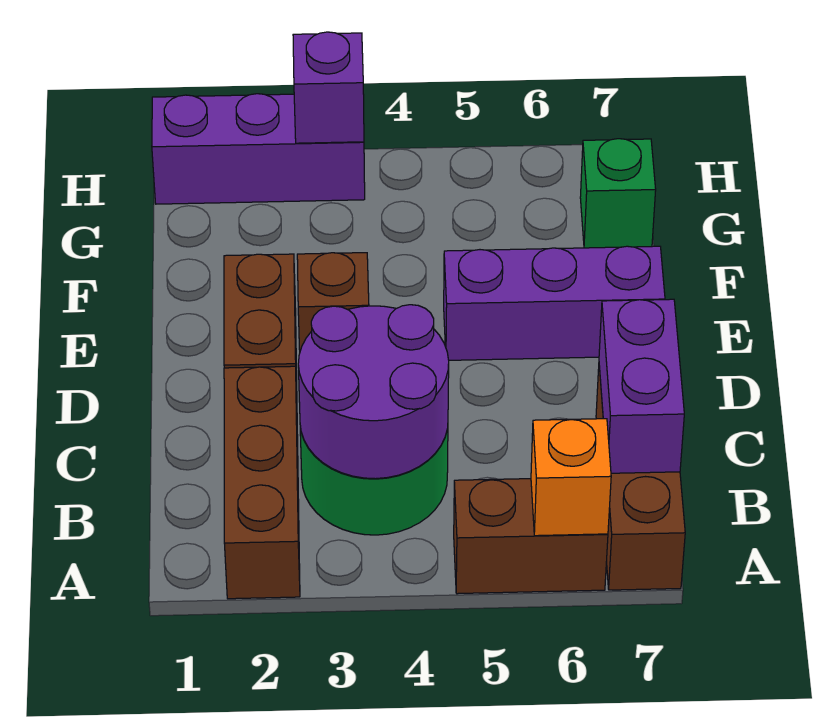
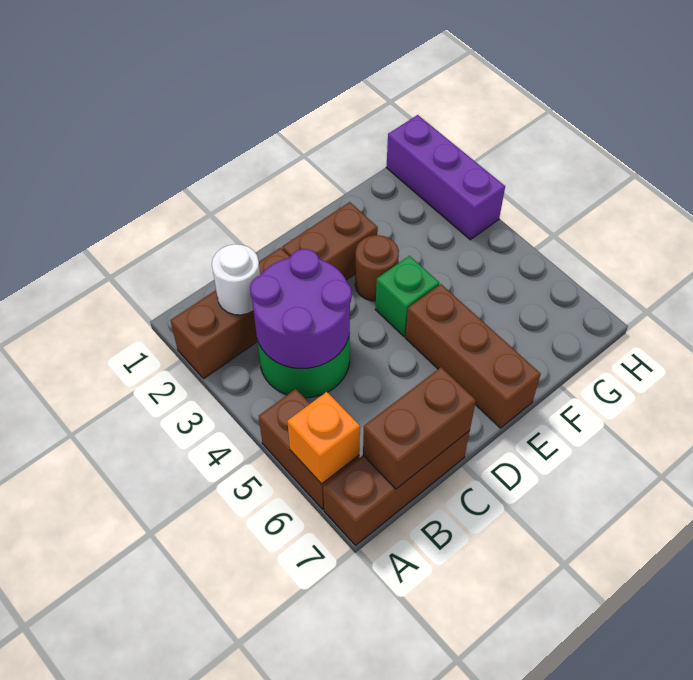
none -> white 1x1 round brick [212,244,260,315]
purple 1x2 brick [599,299,684,473] -> brown 1x2 brick [363,367,476,489]
brown 1x1 brick [297,253,369,351] -> brown 1x1 round brick [355,235,399,301]
purple 1x3 brick [444,246,665,360] -> brown 1x3 brick [406,284,541,428]
green 1x1 brick [580,139,656,248] -> green 1x1 brick moved to [375,256,439,337]
purple 1x1 brick [293,32,364,143] -> none

